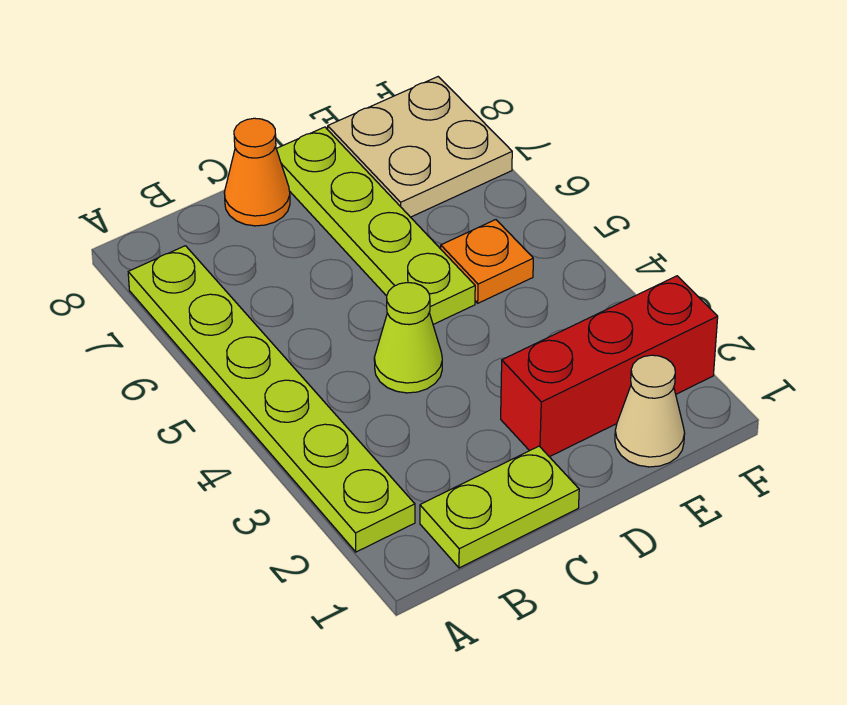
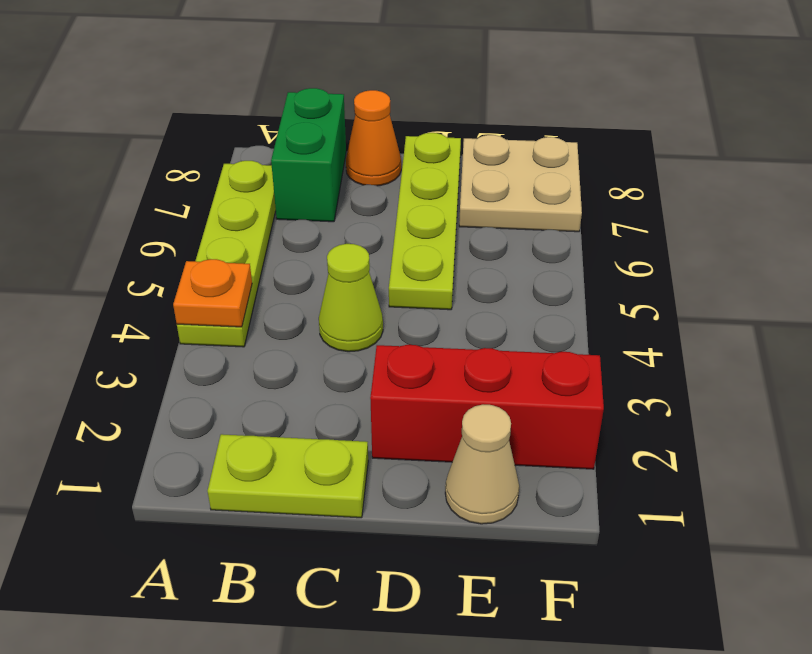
lime 1x6 plate [128,246,415,552] -> lime 1x4 plate [177,161,276,347]
none -> green 1x2 brick [271,88,346,222]
orange 1x1 plate [441,220,533,303] -> orange 1x1 plate moved to [173,259,252,327]

